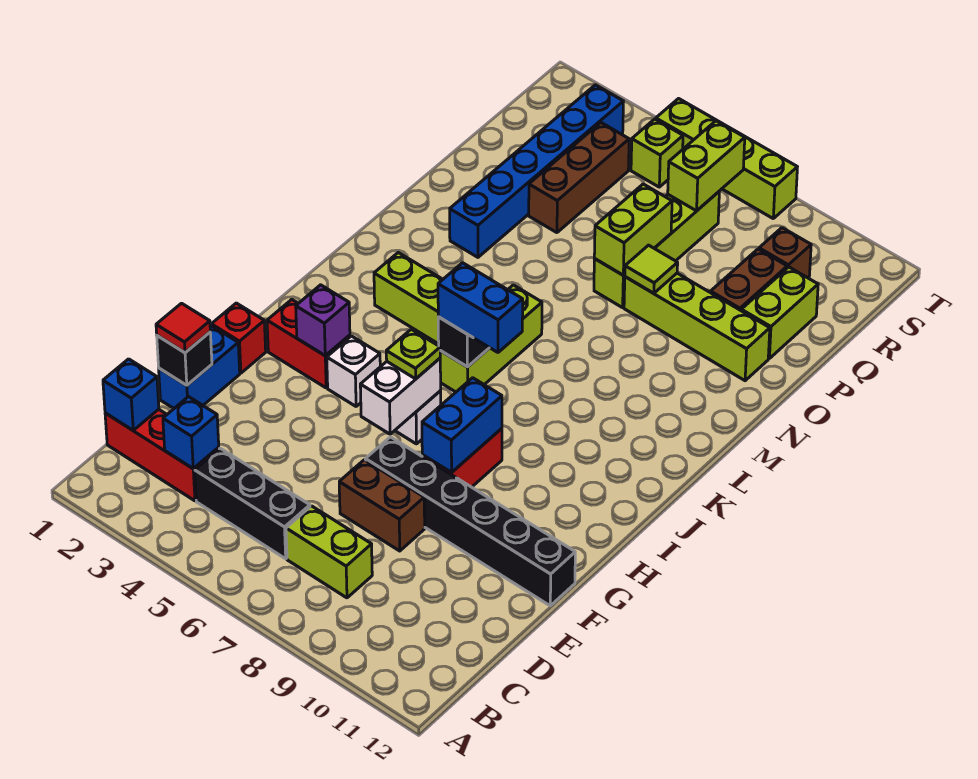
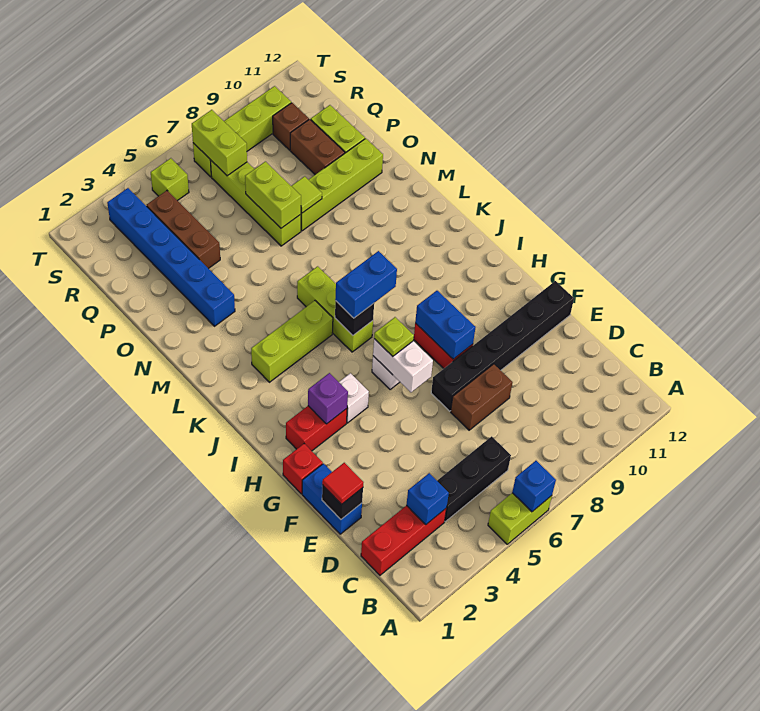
blue 1x1 brick [103,359,159,431] -> blue 1x1 brick moved to [512,461,556,512]
lime 1x2 brick [286,506,372,598] -> lime 1x2 brick moved to [488,493,552,544]
lime 1x4 brick [656,99,797,218] -> lime 1x4 brick moved to [193,86,291,177]

